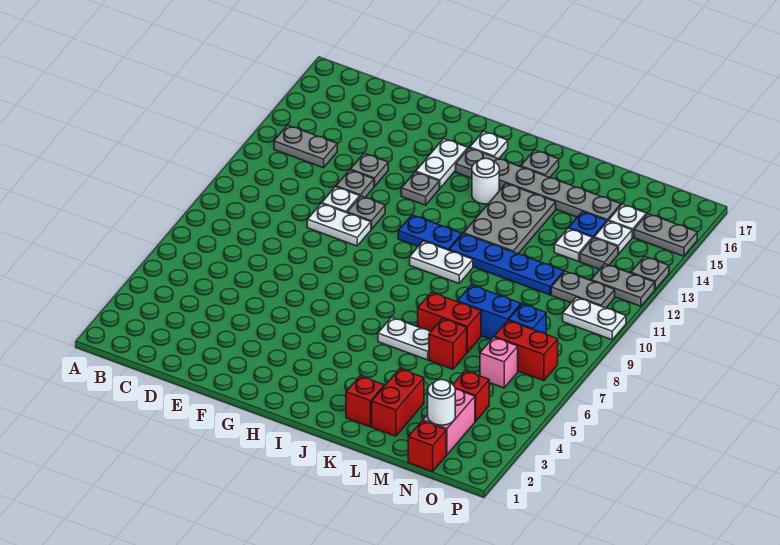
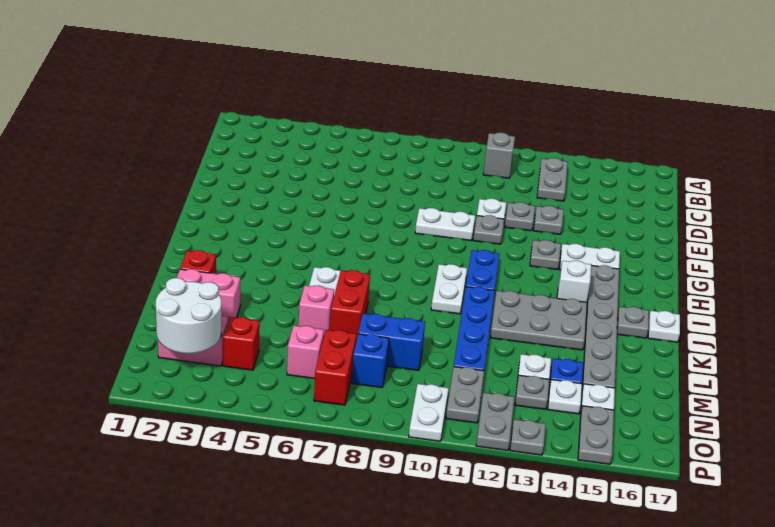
none -> grey 1x1 brick [483,133,515,178]
white 1x2 plate [307,203,371,246] -> white 1x2 plate turned to [415,208,475,241]
white 1x1 plate [470,131,508,159] -> white 1x1 plate moved to [648,311,680,342]
white 1x1 round brick [472,158,499,204] -> white 1x1 brick [557,261,591,302]
red 1x2 brick [372,369,424,436] -> pink 1x2 brick [177,269,241,321]
red 1x1 brick [429,318,467,369] -> pink 1x1 brick [298,285,334,334]
blue 1x2 brick [457,285,521,339] -> blue 1x2 brick turned to [358,314,425,371]
red 1x1 brick [408,421,446,472] -> none
white 1x1 round brick [428,380,455,425] -> white 2x2 round brick [156,278,221,354]

